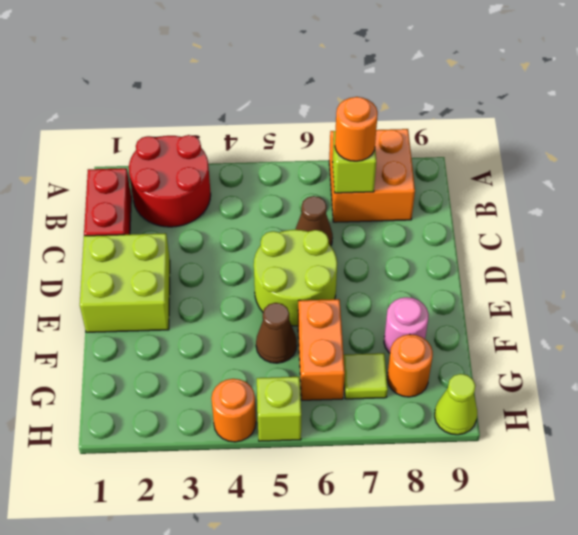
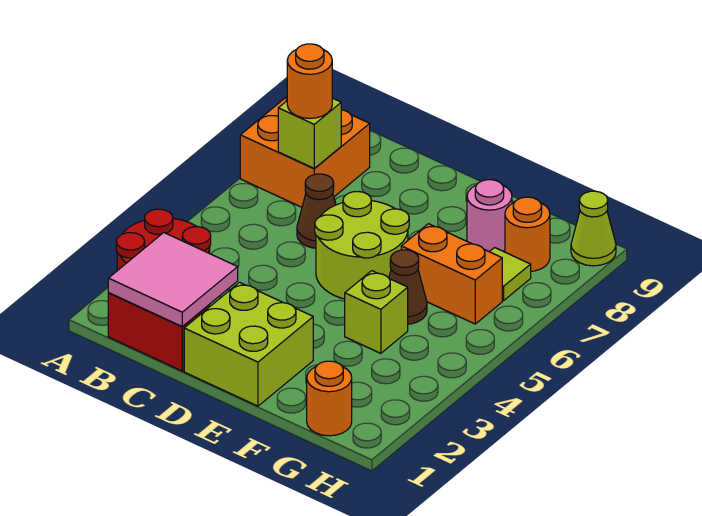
none -> pink 2x2 tile [108,233,238,327]
orange 1x1 round brick [211,379,256,442] -> orange 1x1 round brick moved to [307,361,352,436]
lime 1x1 brick [257,377,301,441] -> lime 1x1 brick moved to [345,271,408,353]

